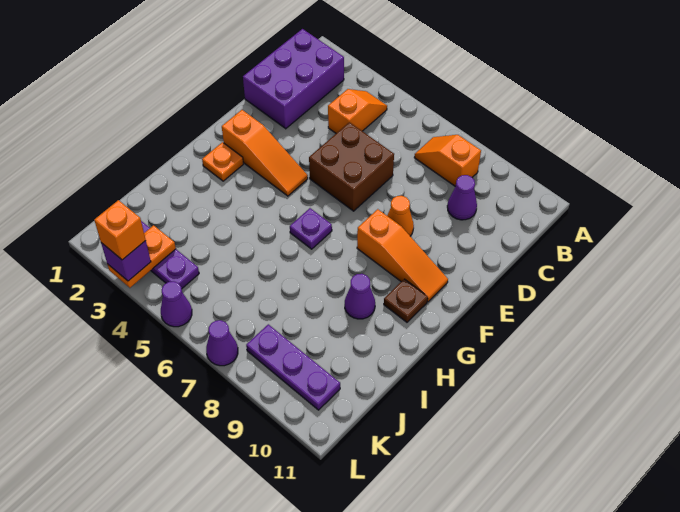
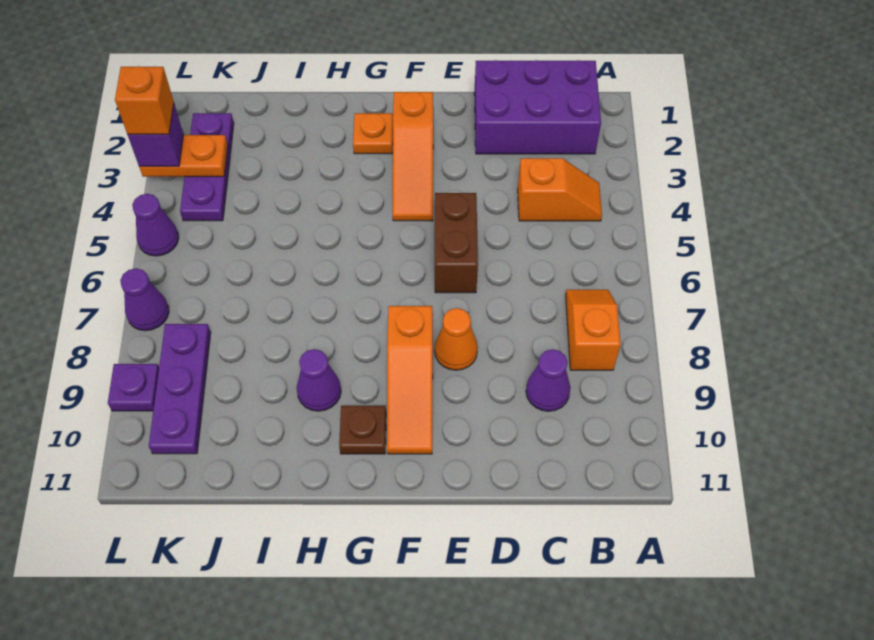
brown 2x2 brick [309,122,394,211] -> brown 1x2 brick [435,193,478,293]
purple 1x1 plate [290,208,332,249] -> purple 1x1 plate moved to [108,364,159,411]

